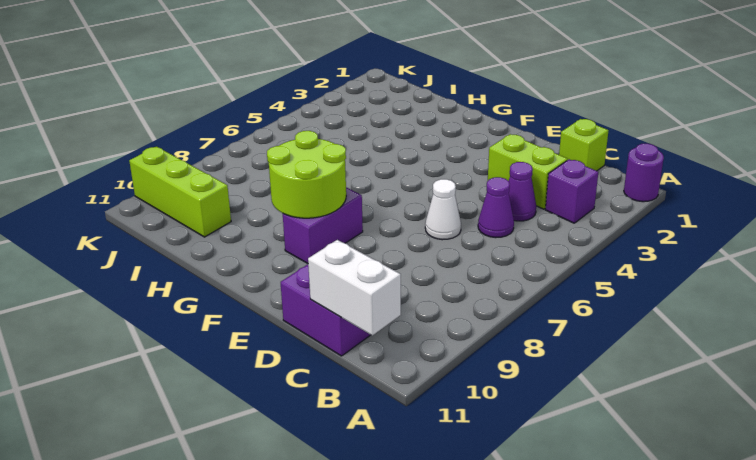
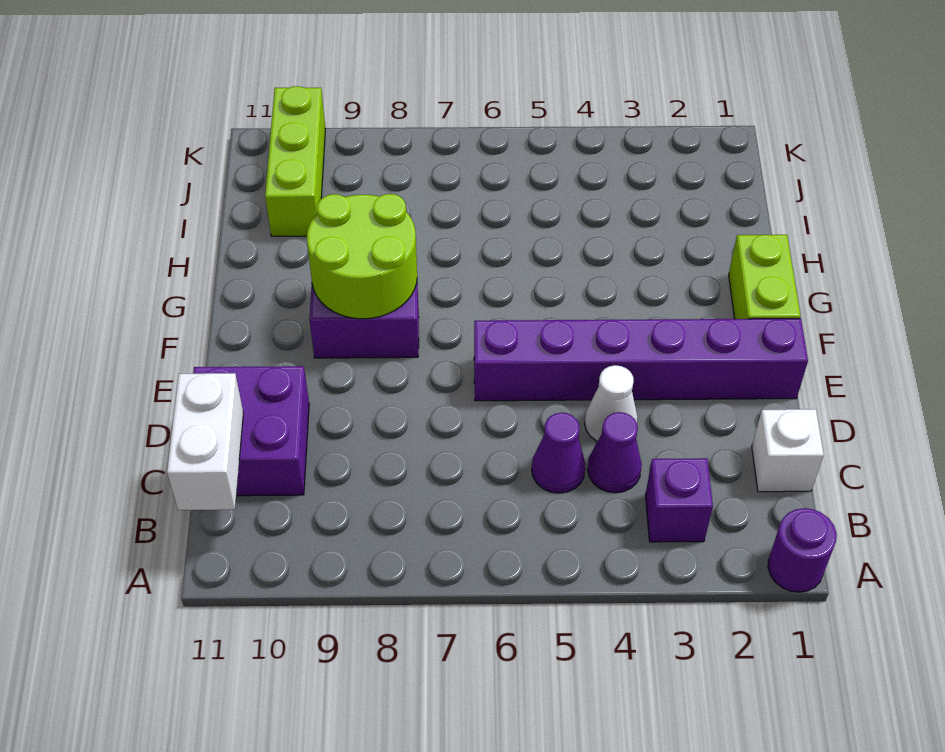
lime 1x1 brick [559,119,609,171] -> white 1x1 brick [752,409,824,492]
lime 1x2 brick [488,134,568,209] -> lime 1x2 brick moved to [729,235,801,319]
white 1x1 cone [425,179,461,240] -> white 1x1 cone moved to [585,365,638,442]
none -> purple 1x6 brick [474,319,808,401]

